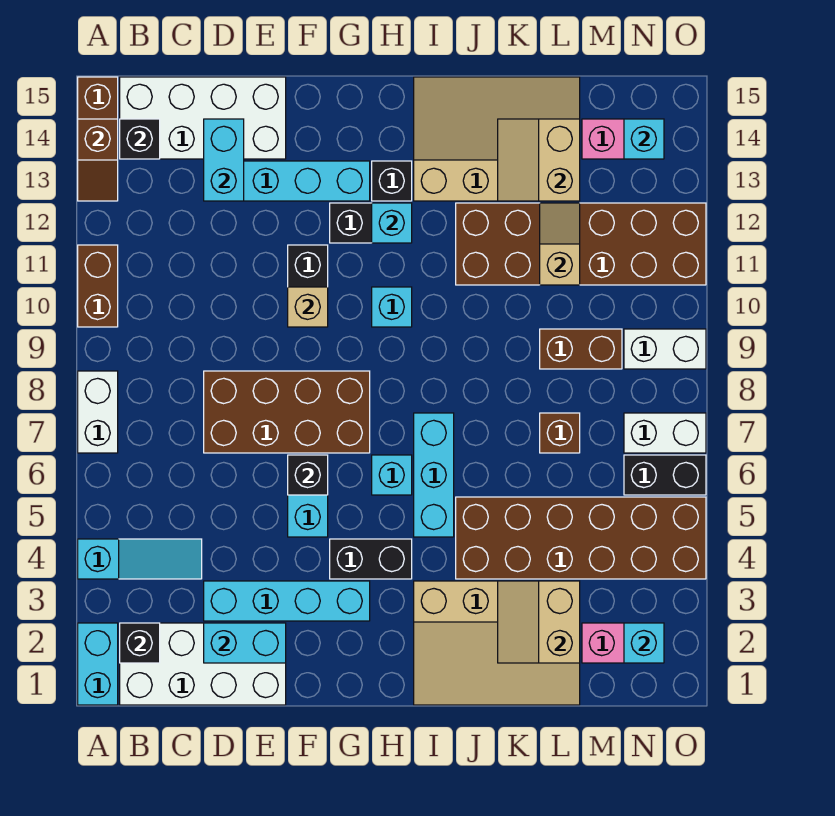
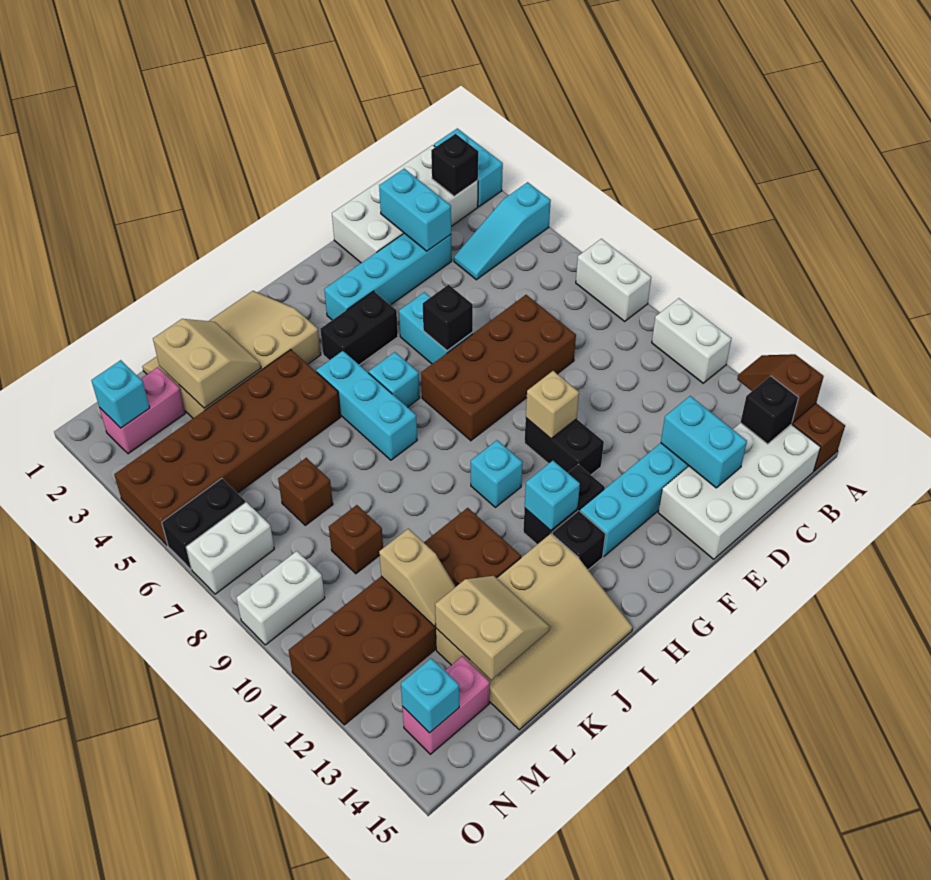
brown 1x2 brick [78,245,118,327] -> white 1x2 brick [652,298,731,383]
cyan 1x2 brick [204,623,286,663] -> cyan 1x2 brick turned to [379,169,451,251]
brown 1x2 brick [540,329,622,369] -> brown 1x1 brick [329,505,383,574]

